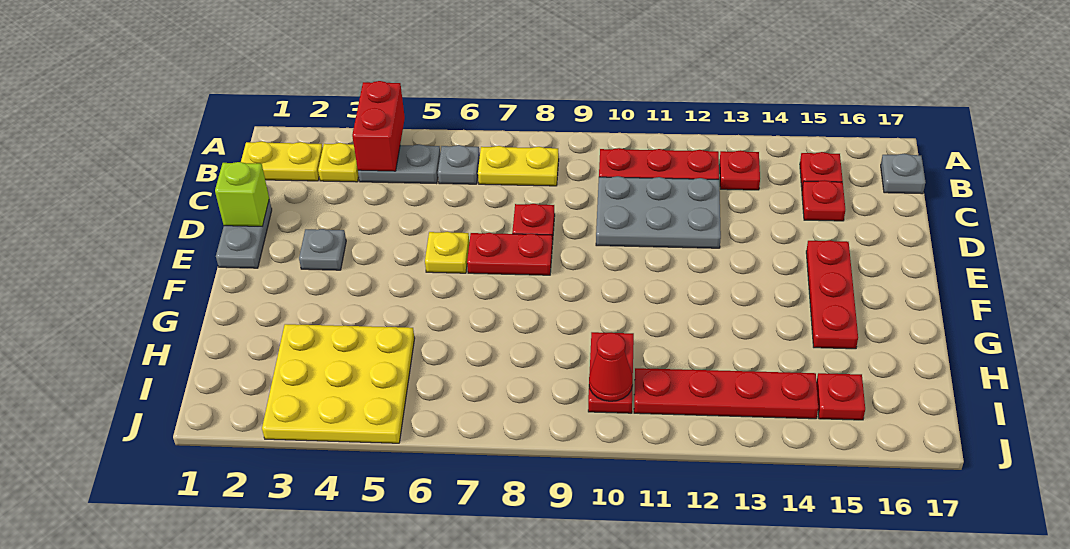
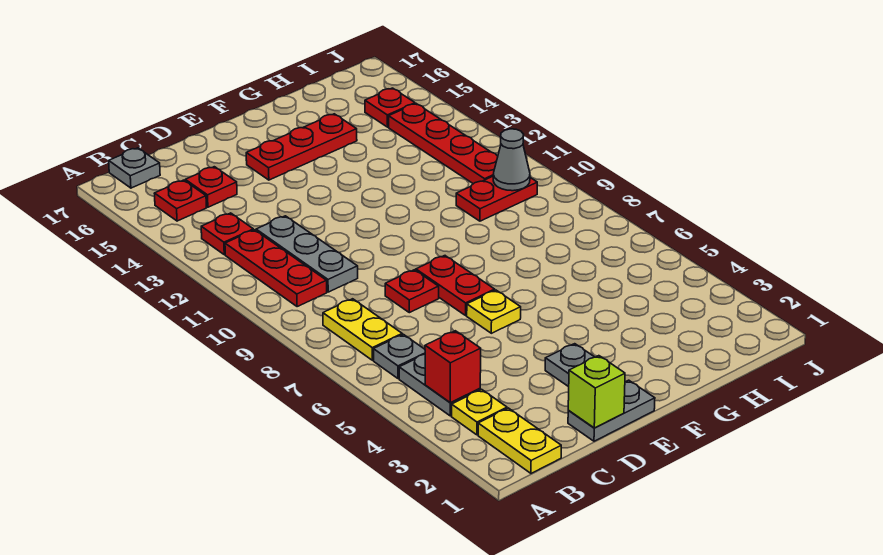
red 1x2 brick [352,81,405,171] -> red 1x1 brick [425,331,481,403]
grey 2x3 plate [596,176,721,248] -> grey 1x3 plate [256,216,358,292]
yellow 3x3 plate [262,324,415,443] -> none
red 1x1 cone [589,333,633,401] -> grey 1x1 cone [493,129,530,191]

